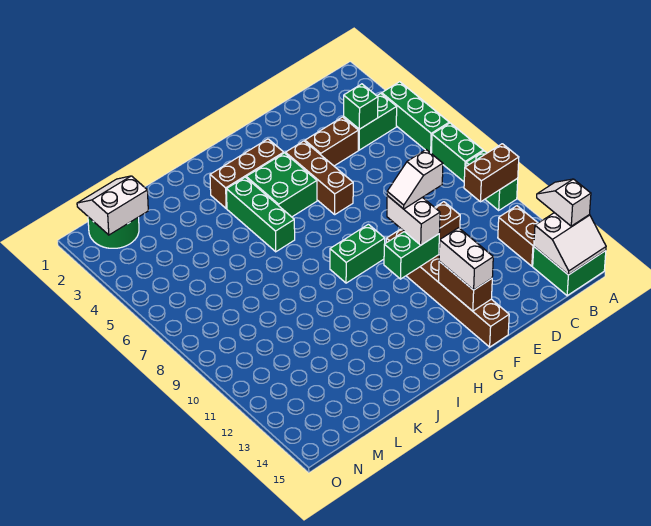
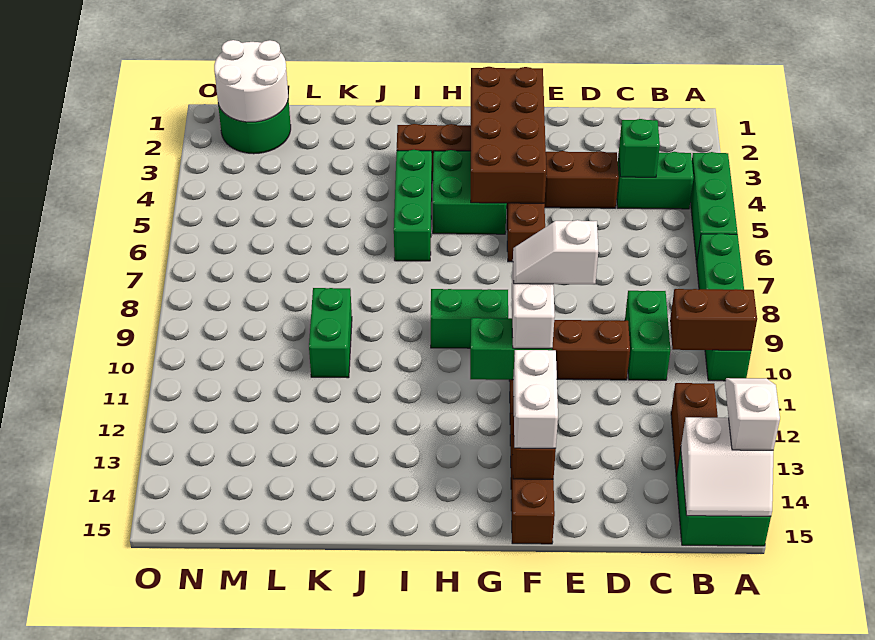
none -> green 1x2 brick [625,291,670,380]
none -> brown 2x4 brick [471,67,546,203]
none -> green 1x2 brick [309,288,352,378]
white 2x2 slope [77,176,148,235] -> white 2x2 round brick [214,40,288,122]

